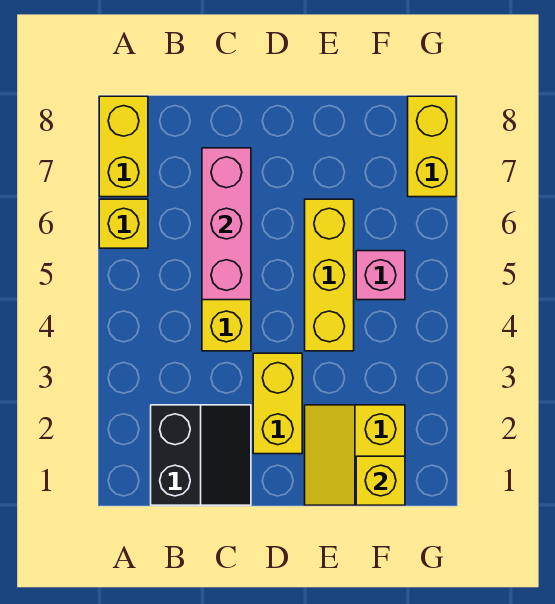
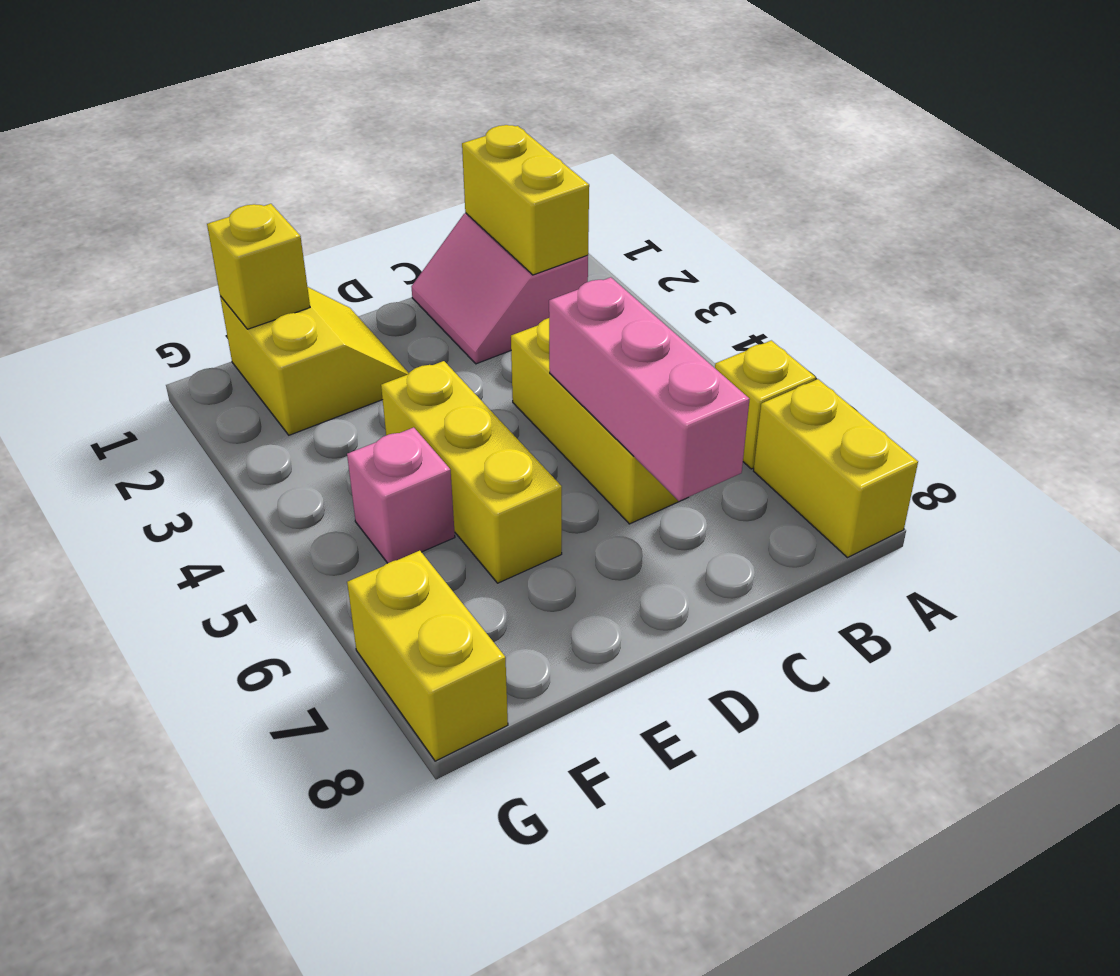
black 2x2 slope [151,405,251,505] -> pink 2x2 slope [412,213,588,364]
yellow 1x2 brick [253,353,302,454] -> yellow 1x2 brick moved to [462,125,589,275]

